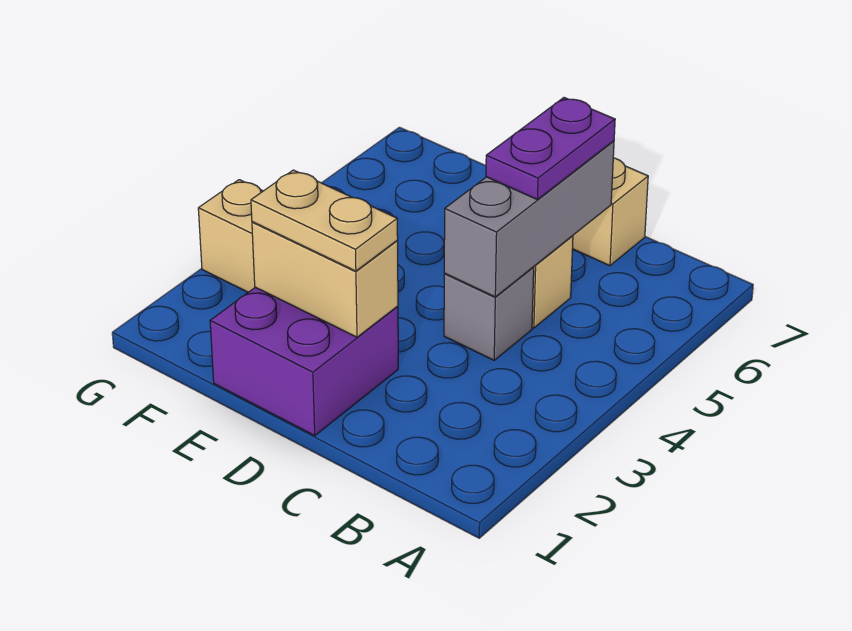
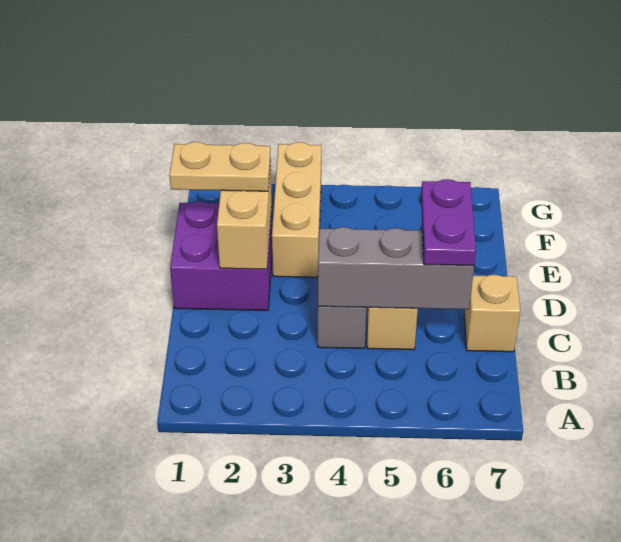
purple 1x2 plate [486,98,615,200] -> purple 1x2 plate turned to [421,179,476,266]
tan 1x2 plate [251,170,398,271] -> tan 1x2 plate turned to [169,142,271,191]

